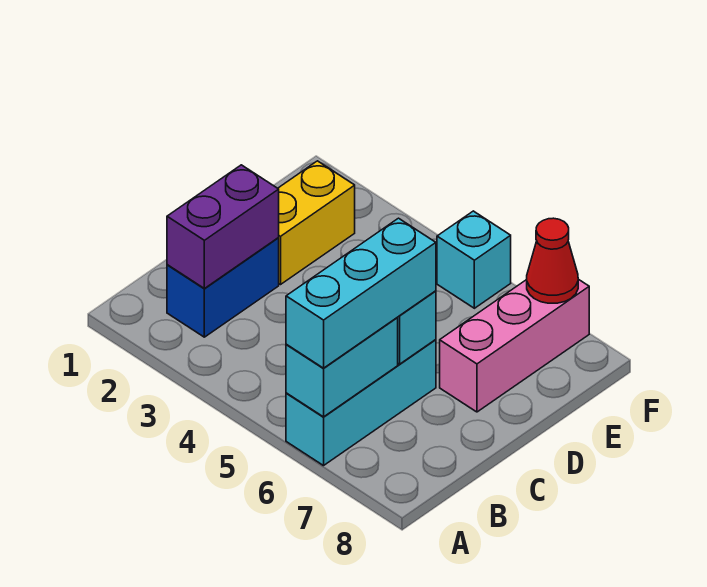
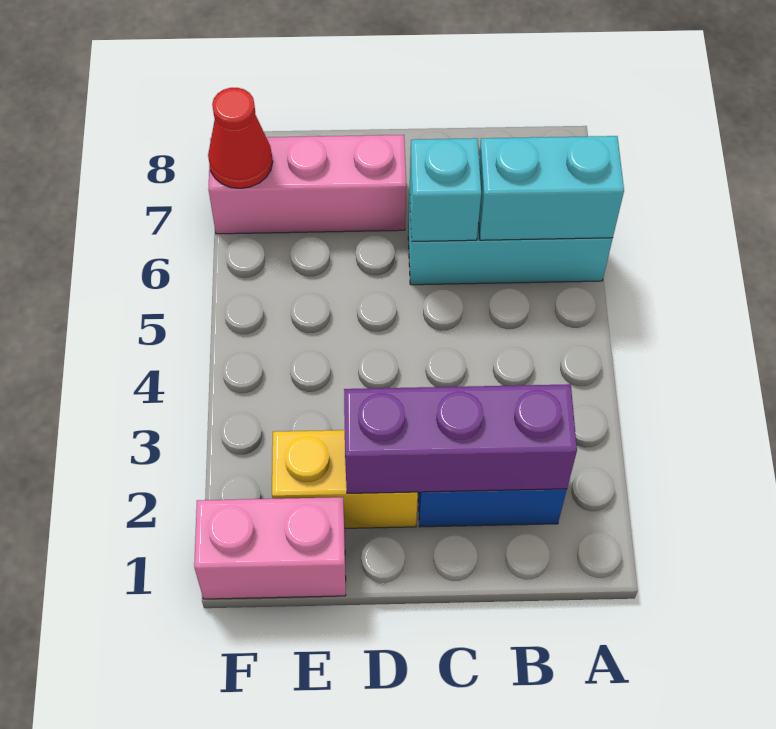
cyan 1x3 brick [286,218,436,368] -> none
purple 1x2 brick [167,165,279,288] -> purple 1x3 brick [344,384,577,493]
none -> pink 1x2 brick [194,497,346,599]
cyan 1x1 brick [437,211,511,308] -> none

